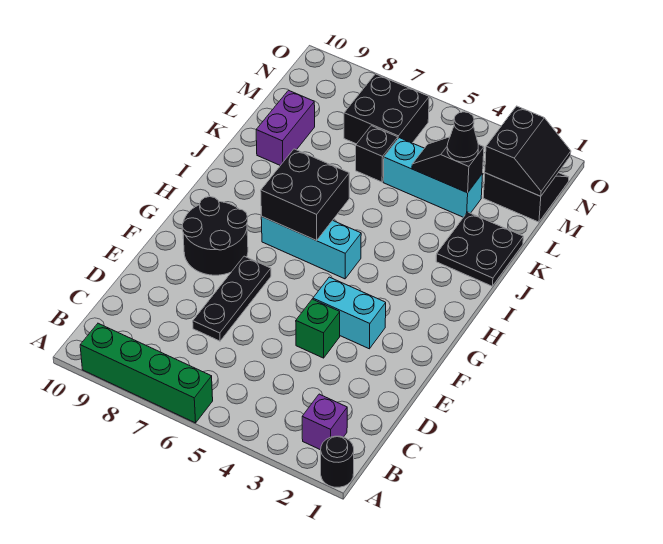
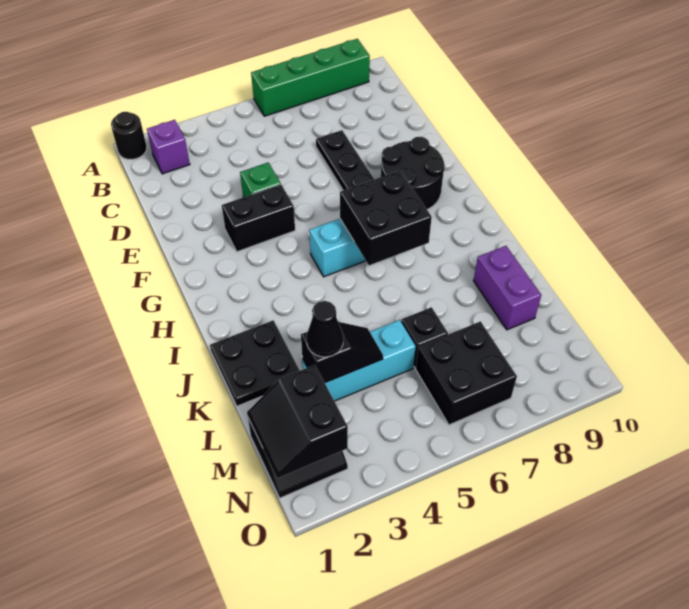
cyan 1x2 brick [313,277,386,349] -> black 1x2 brick [222,184,295,252]

